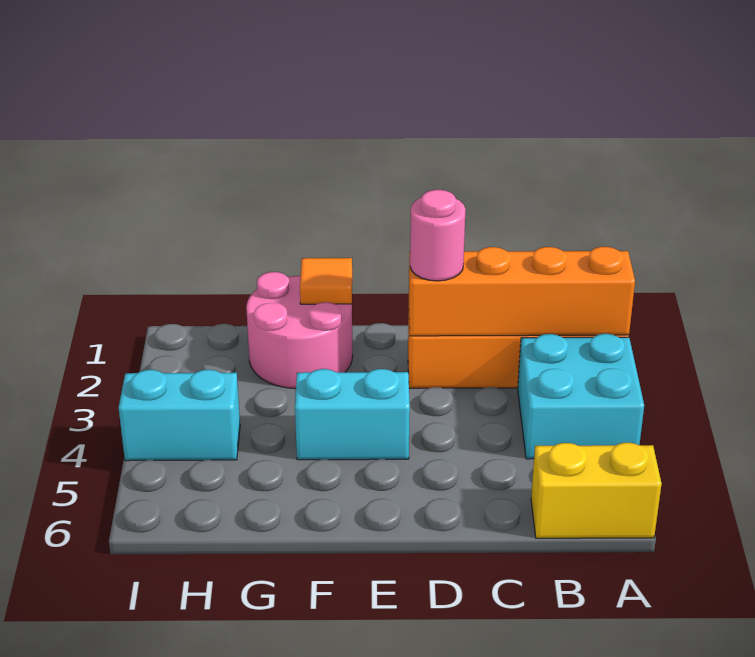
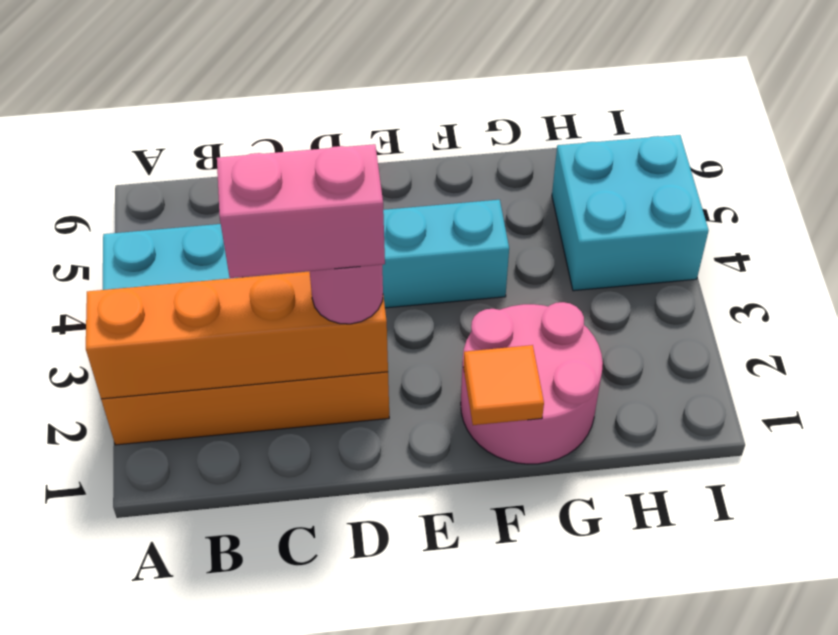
yellow 1x2 brick [531,443,662,538] -> none
none -> pink 1x2 brick [217,144,385,278]
cyan 1x2 brick [119,370,240,461] -> cyan 2x2 brick [552,135,709,291]

